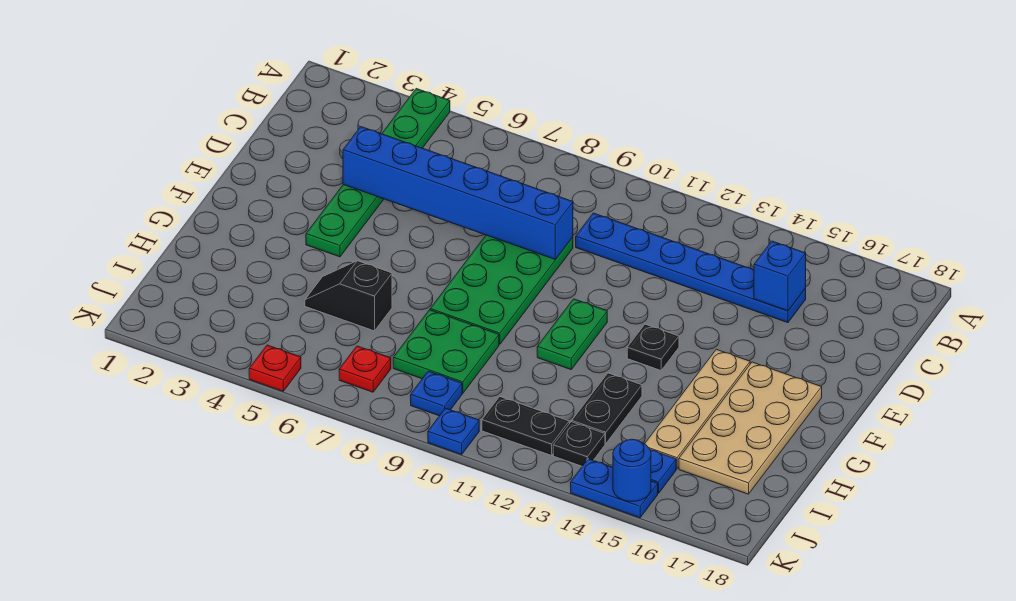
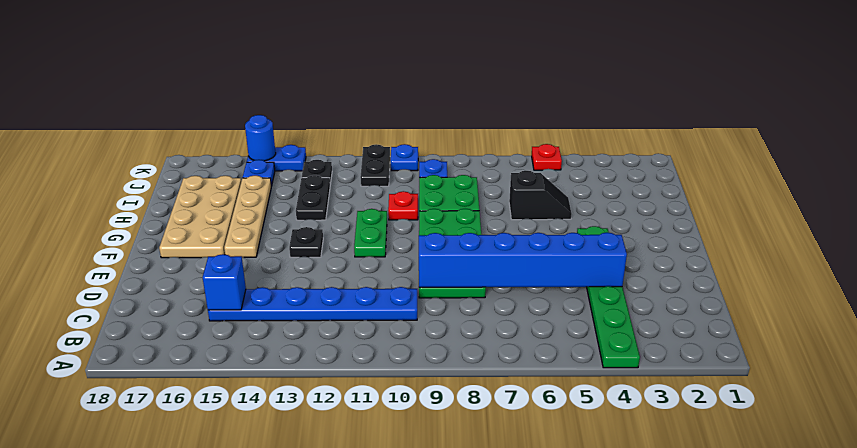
red 1x1 plate [339,346,391,392] -> red 1x1 plate moved to [388,191,418,220]
black 1x2 plate [482,397,569,455] -> black 1x2 plate turned to [360,144,390,186]

